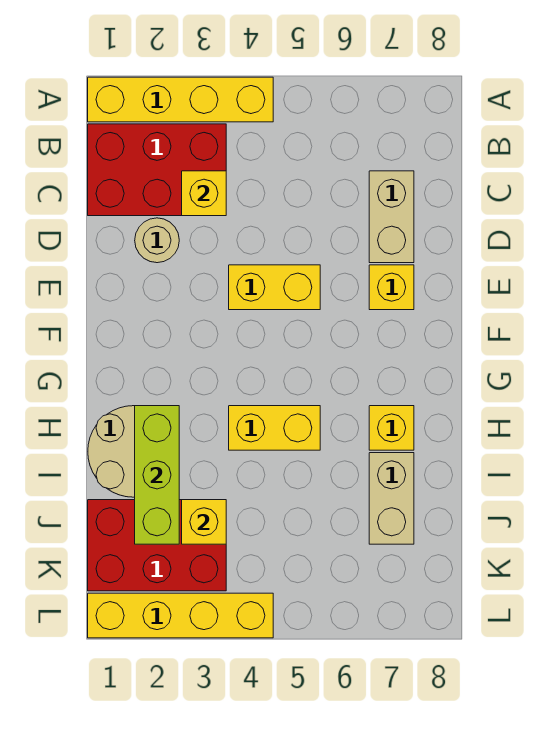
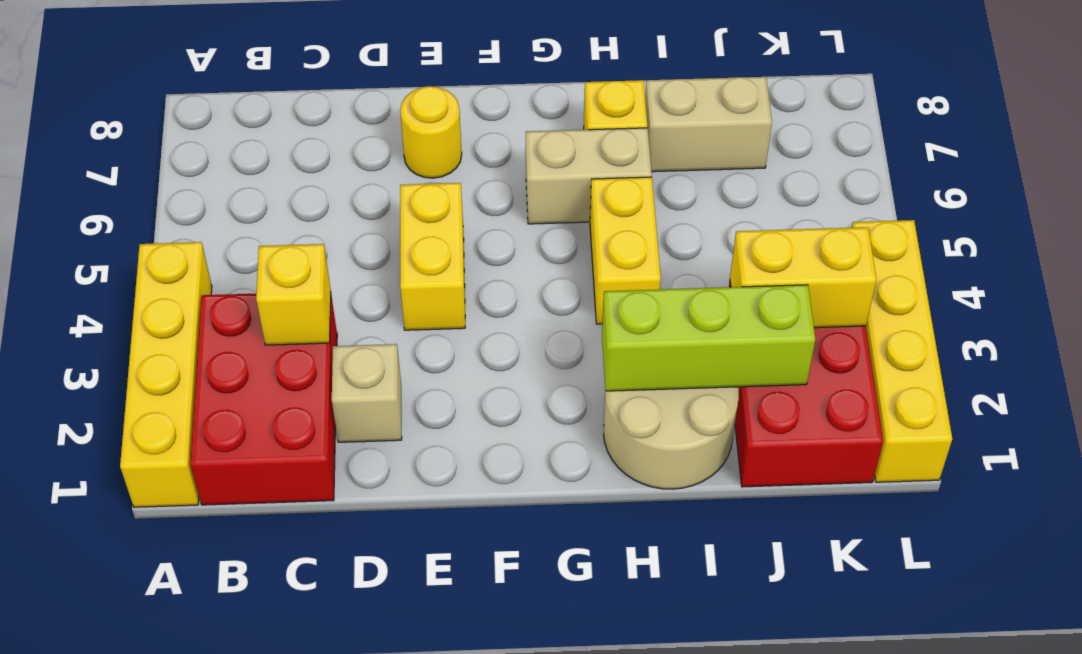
tan 1x2 brick [369,171,414,263] -> tan 1x2 brick moved to [526,128,652,224]
tan 1x1 round brick [135,218,179,263] -> tan 1x1 brick [332,344,402,442]
yellow 1x1 brick [369,265,414,310] -> yellow 1x1 round brick [400,86,462,178]
yellow 1x1 brick [182,500,226,544] -> yellow 1x2 brick [730,227,877,328]

